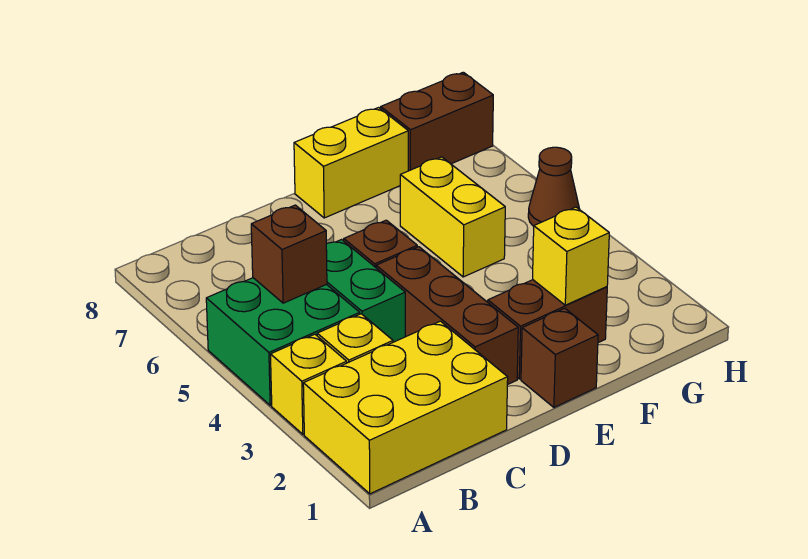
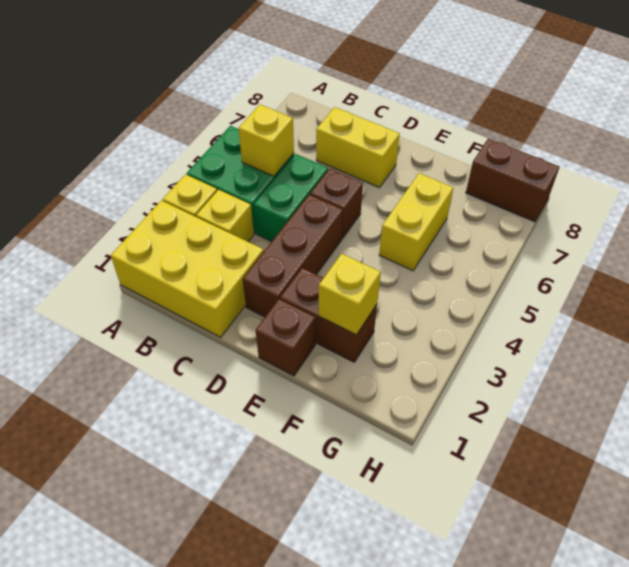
brown 1x1 brick [251,205,327,303] -> yellow 1x1 brick [239,105,294,176]
yellow 1x2 brick [294,108,408,218] -> yellow 1x2 brick moved to [316,107,400,188]
brown 1x1 cone [528,147,579,226] -> none

